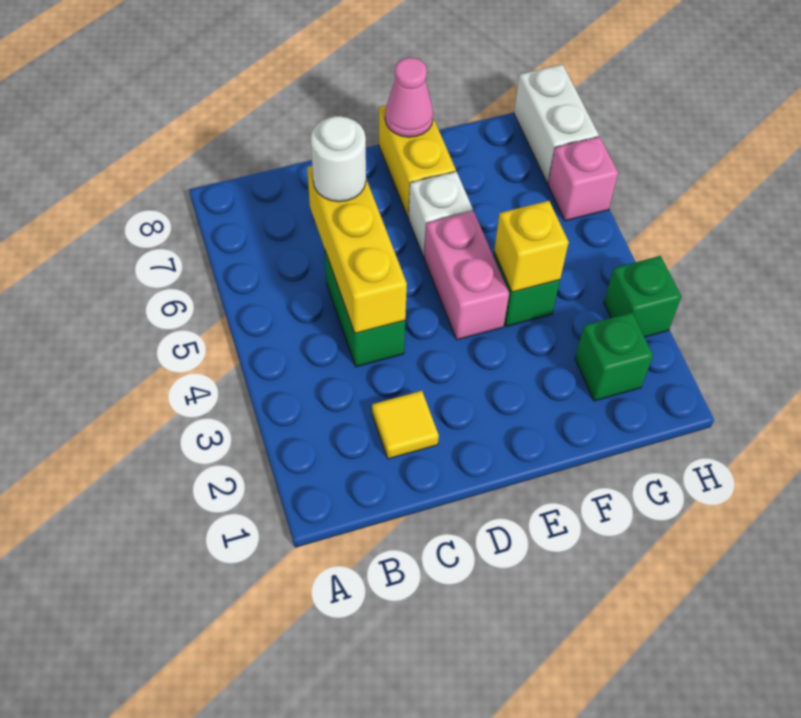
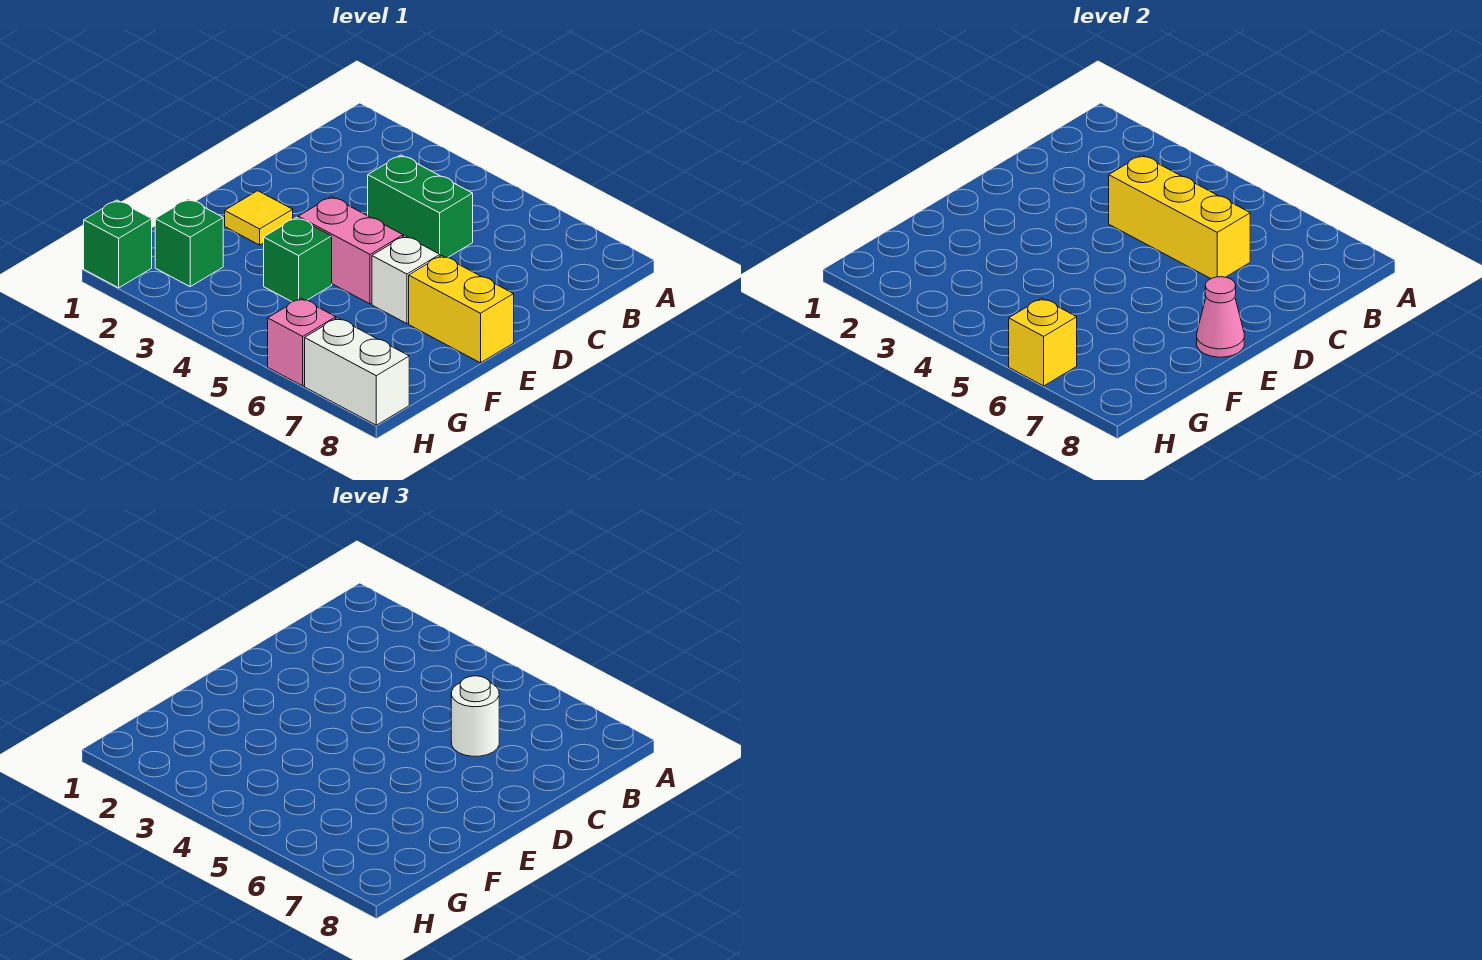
yellow 1x1 tile [372,391,439,459] -> yellow 1x1 tile moved to [225,191,293,245]
yellow 1x1 brick [494,201,569,292] -> yellow 1x1 brick moved to [1009,298,1077,386]
green 1x1 brick [604,256,681,337] -> green 1x1 brick moved to [84,200,152,288]

